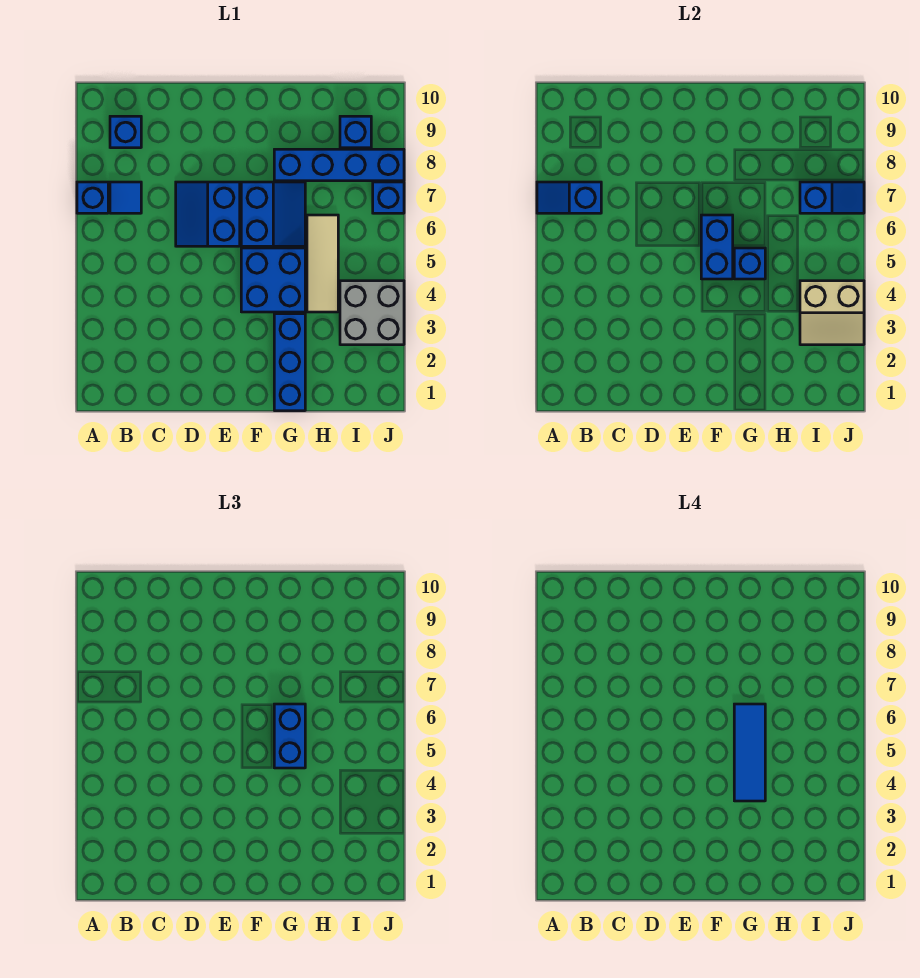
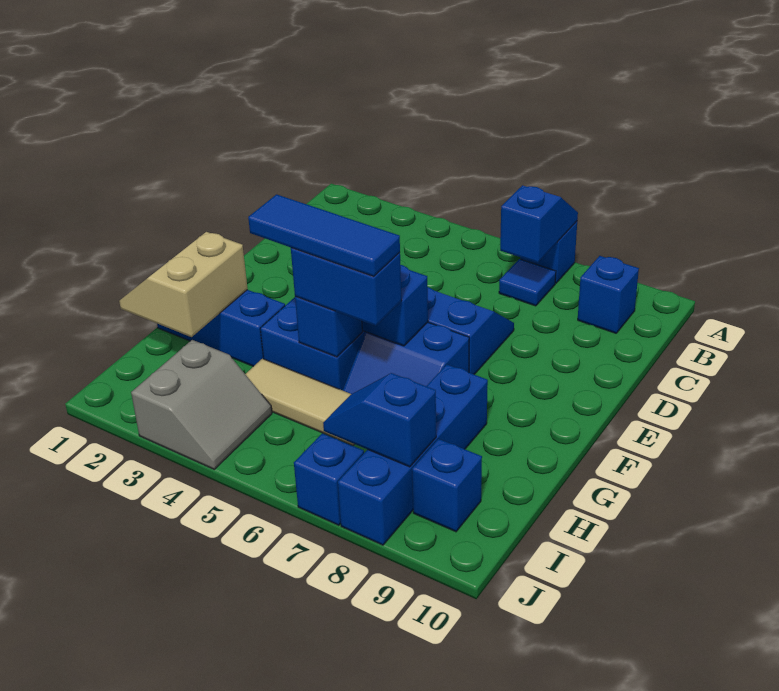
grey 2x2 brick [340,281,404,345] -> grey 2x2 slope [131,340,272,469]
tan 2x2 slope [800,281,864,345] -> tan 2x2 slope moved to [119,232,248,337]
blue 1x2 slope [800,182,864,213] -> blue 1x2 slope turned to [323,373,436,467]

